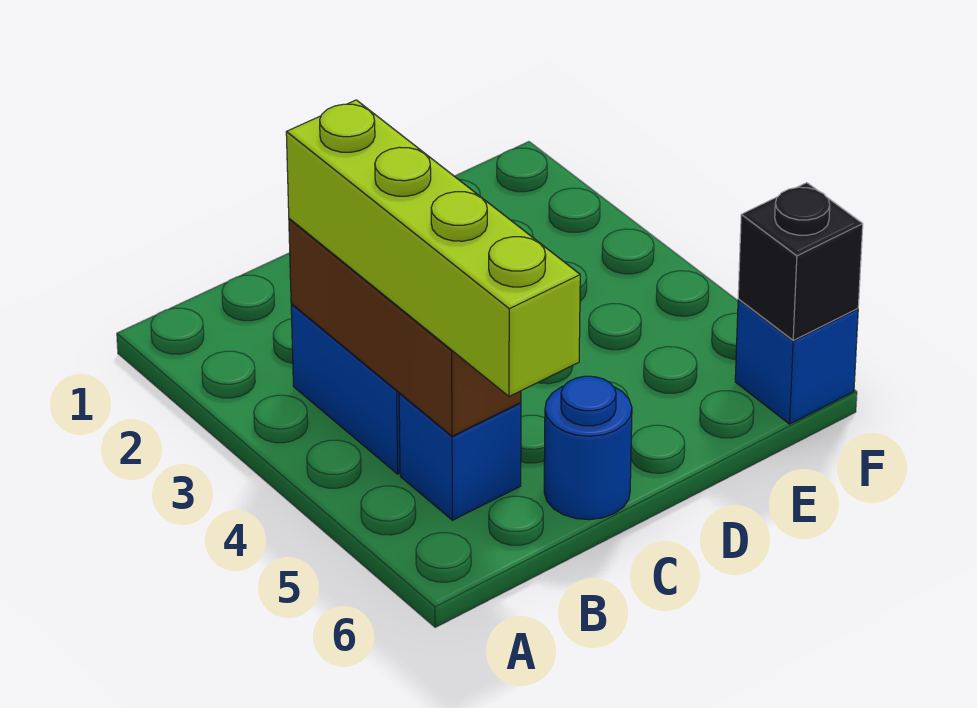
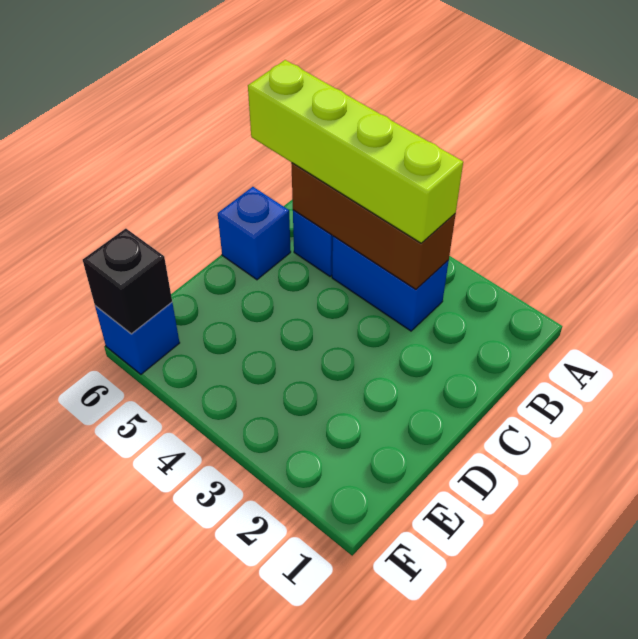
blue 1x1 round brick [544,376,632,520] -> blue 1x1 brick [218,187,291,280]

